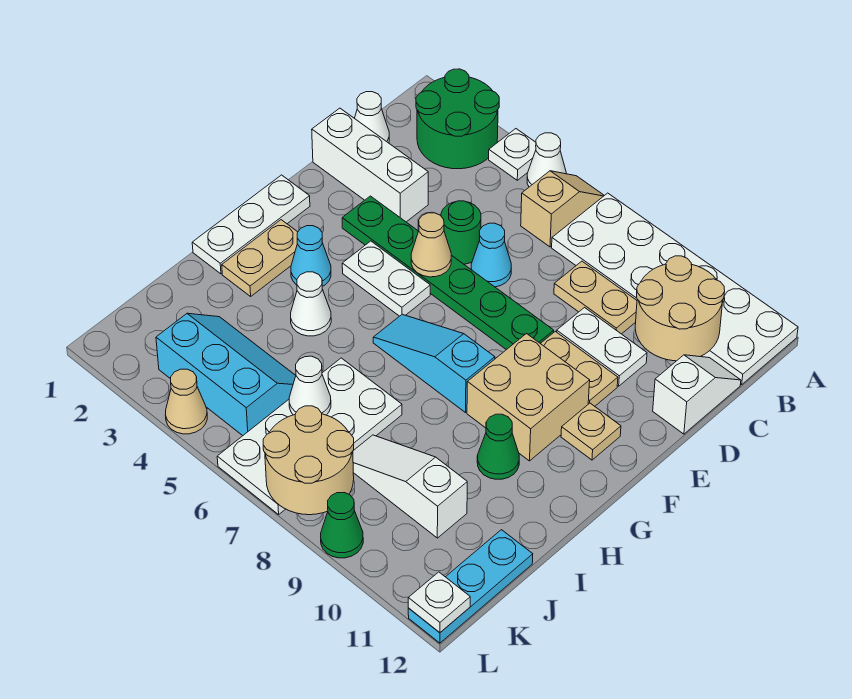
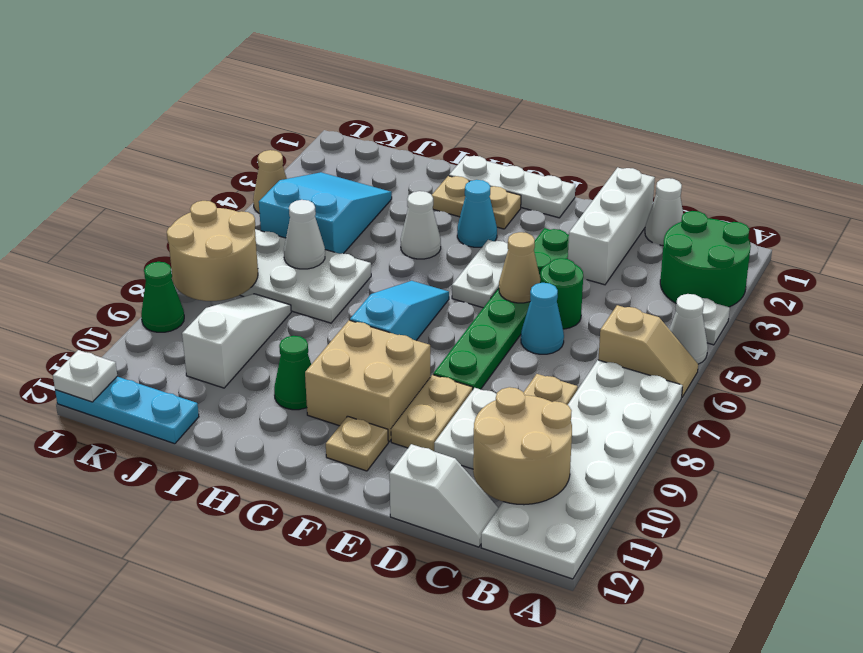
cyan 2x3 slope [156,313,296,436] -> cyan 2x3 slope turned to [259,172,392,254]

